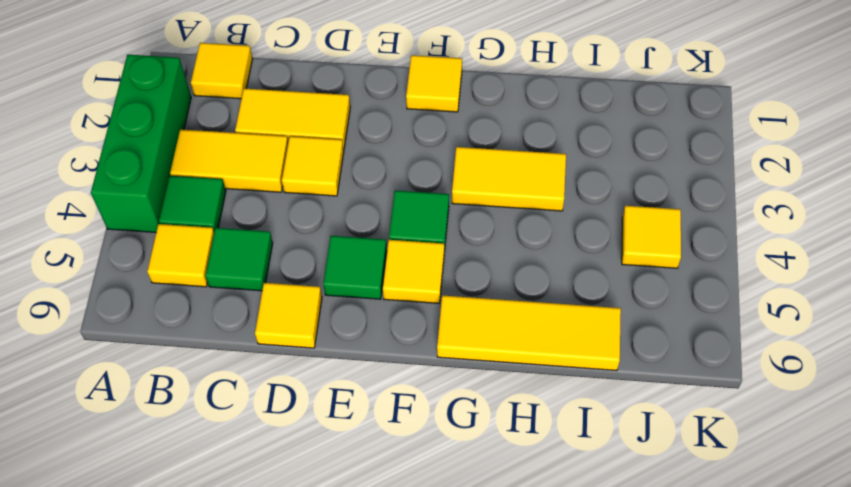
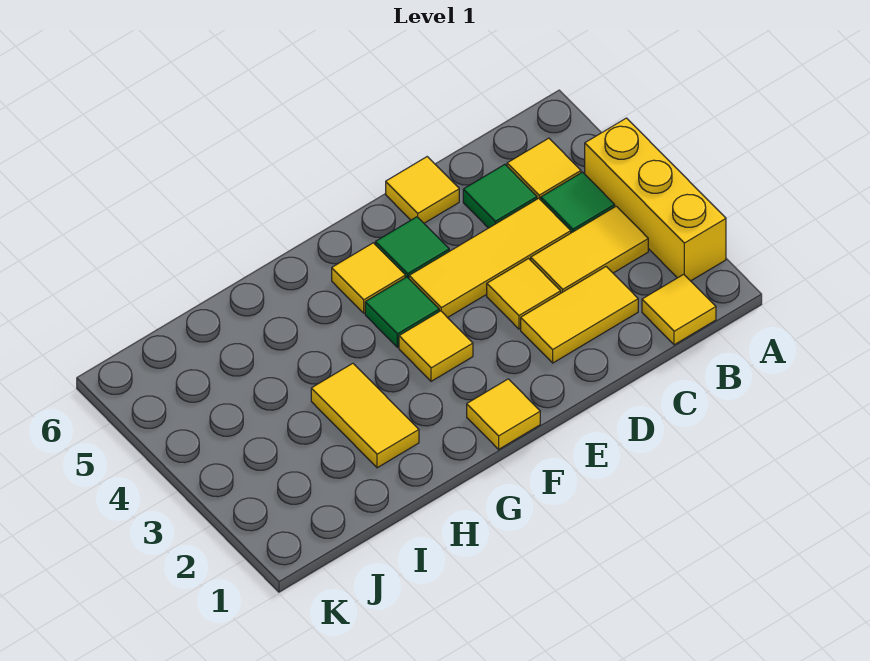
green 1x3 brick [91,55,191,232] -> yellow 1x3 brick [585,118,726,281]
yellow 1x2 tile [452,147,566,211] -> yellow 1x2 tile turned to [311,363,419,468]
yellow 1x3 tile [437,295,621,371] -> yellow 1x3 tile moved to [409,198,571,318]
yellow 1x1 tile [622,206,681,268] -> yellow 1x1 tile moved to [399,311,473,381]

